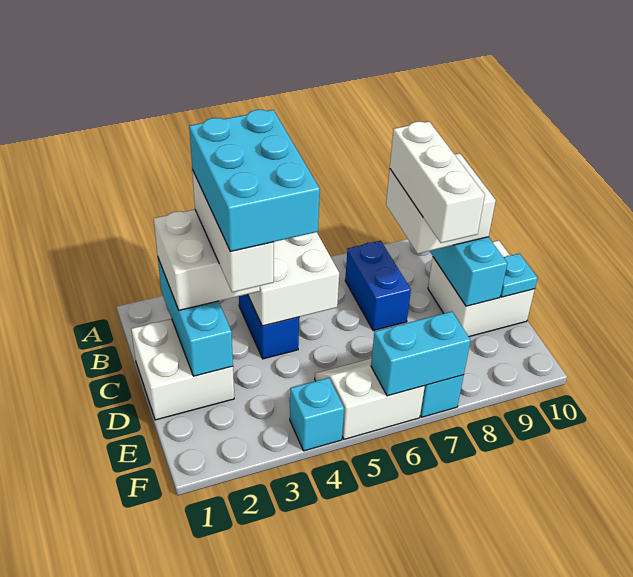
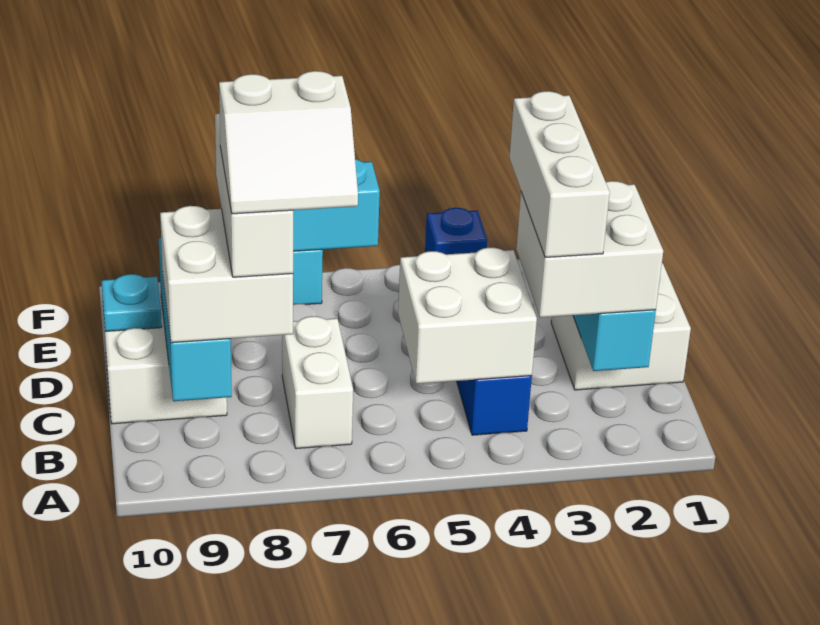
cyan 2x3 brick [189,110,320,252] -> none
blue 1x2 brick [345,241,411,331] -> white 1x2 brick [282,316,353,449]
white 2x2 slope [315,358,425,439] -> white 2x2 slope moved to [219,71,358,214]
cyan 1x1 brick [290,378,344,451] -> blue 1x1 brick [425,208,487,254]

